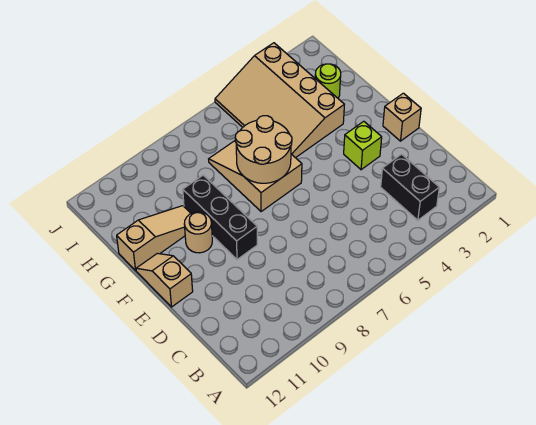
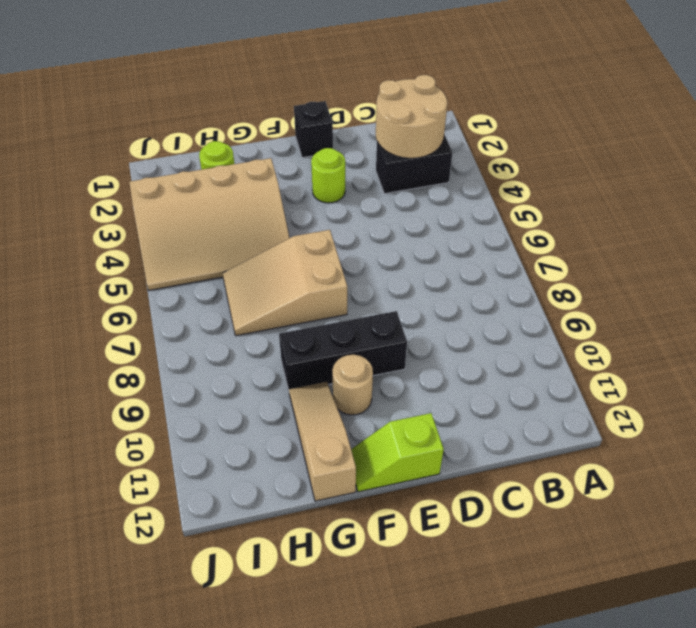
tan 1x1 brick [383,93,421,141] -> black 1x1 brick [294,101,333,158]
lime 1x1 brick [344,121,382,170] -> lime 1x1 round brick [311,148,345,203]
tan 1x2 slope [136,253,193,307] -> lime 1x2 slope [351,413,444,492]
tan 2x2 round brick [235,116,292,183] -> tan 2x2 round brick moved to [376,75,447,158]

